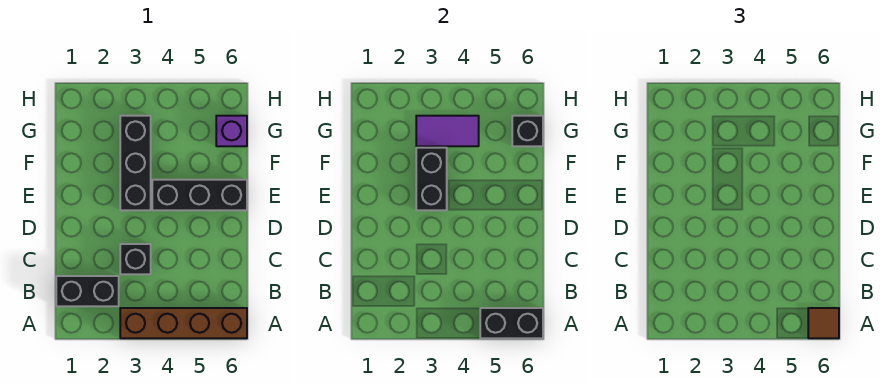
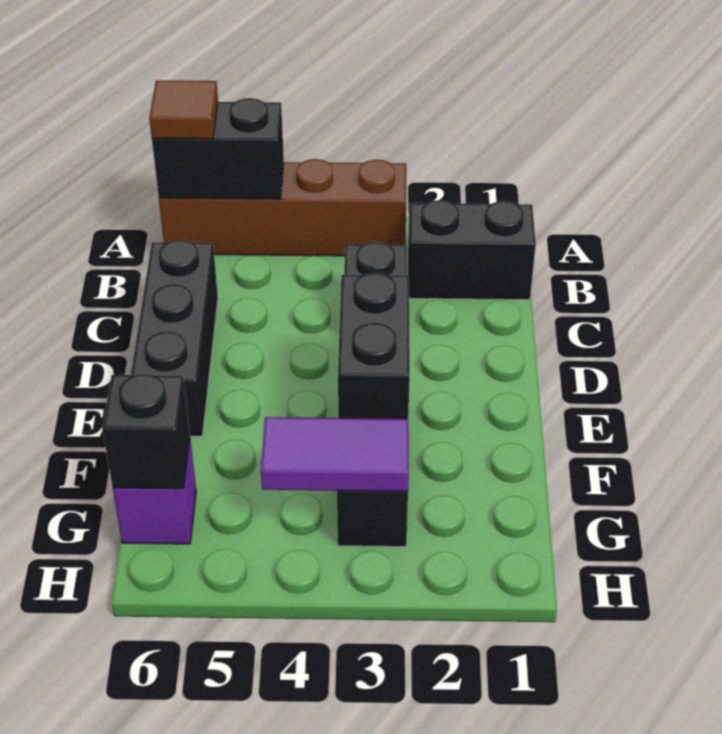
black 1x3 brick [152,180,247,210] -> black 1x3 brick turned to [131,240,218,436]

